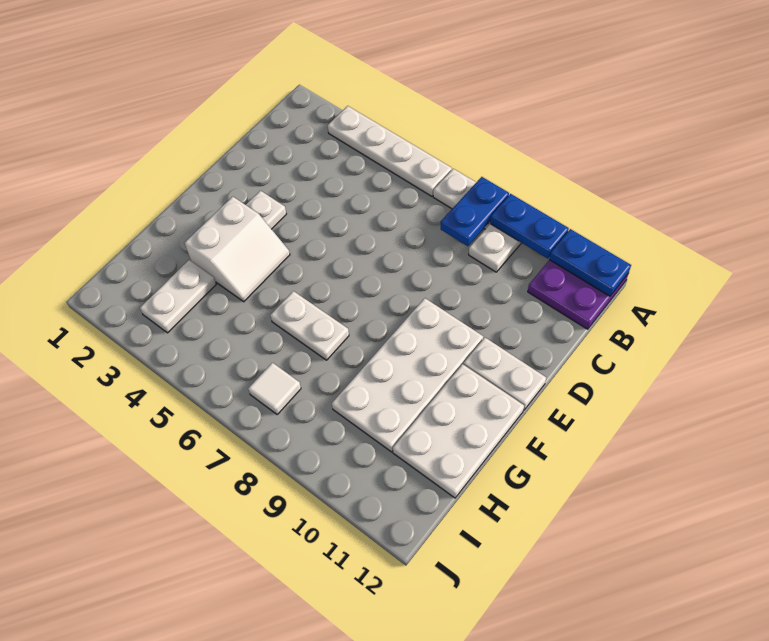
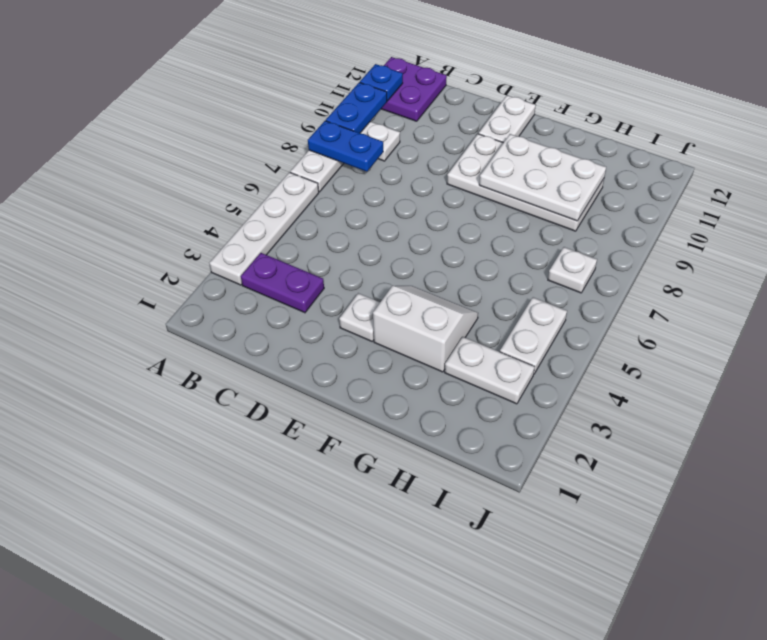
blue 1x2 plate [549,229,631,296] -> blue 1x1 plate [360,64,403,101]
none -> purple 1x2 plate [241,253,324,313]
white 2x3 plate [393,364,524,498] -> white 2x3 plate moved to [479,134,606,221]
white 1x2 plate [270,291,349,360] -> white 1x2 plate moved to [500,297,567,374]
white 1x1 tile [248,363,301,415] -> white 1x1 plate [548,247,597,293]

